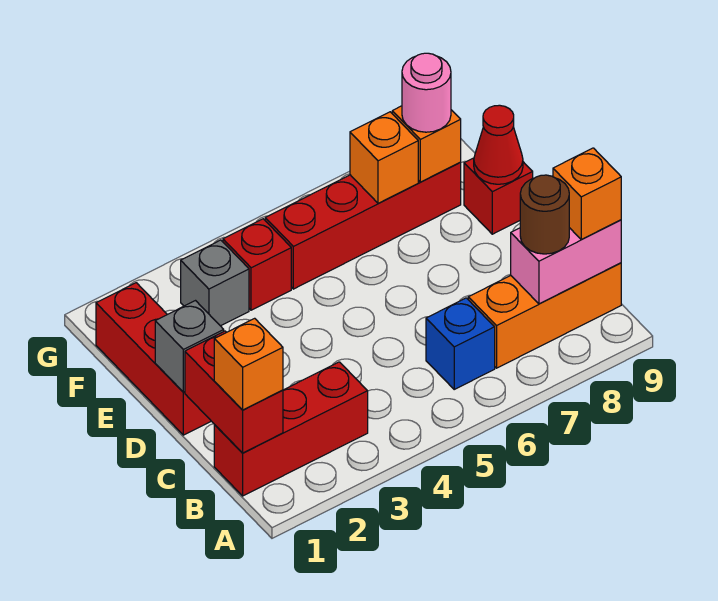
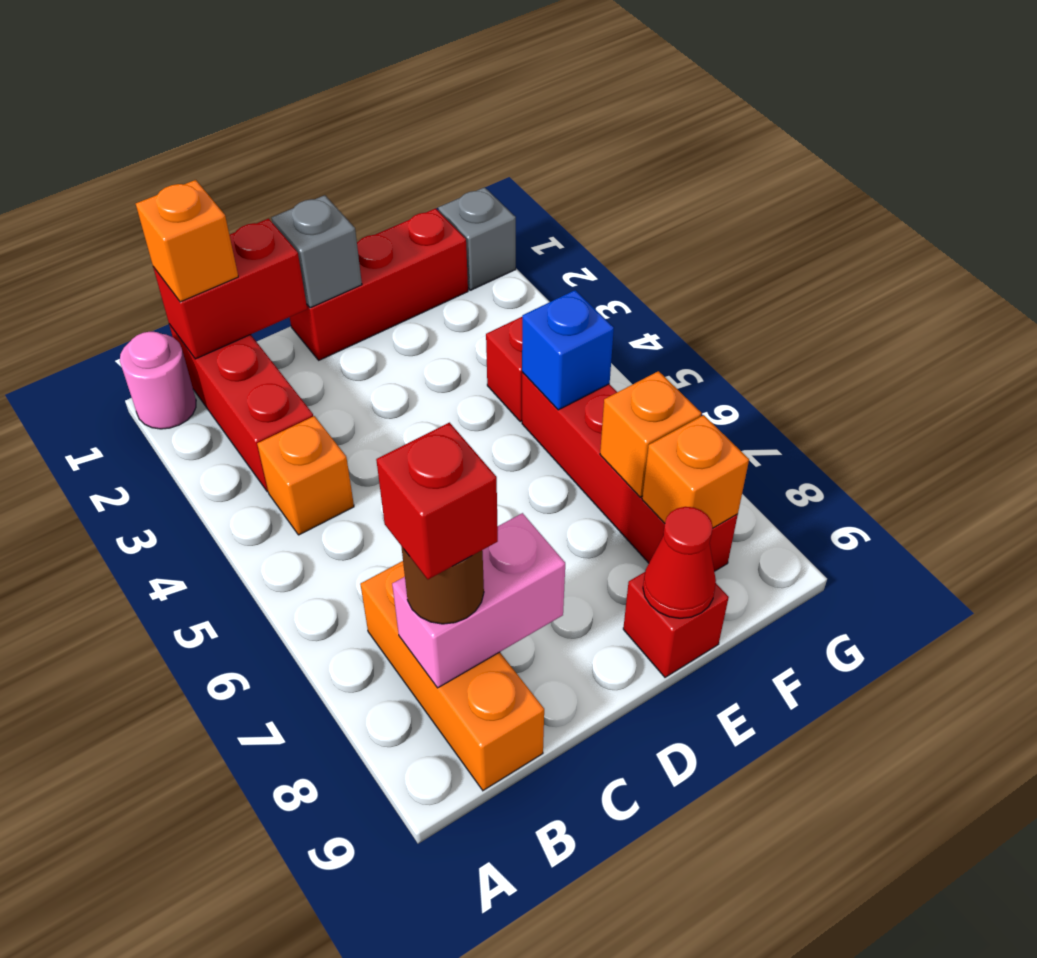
blue 1x1 brick [426,298,495,389] -> blue 1x1 brick moved to [522,290,614,410]
pink 1x2 brick [511,220,621,304] -> pink 1x2 brick turned to [392,513,565,688]
none -> red 1x1 brick [376,423,498,579]
orange 1x1 brick [553,148,621,240] -> orange 1x1 brick moved to [257,416,354,535]
grey 1x1 brick [181,240,249,326] -> grey 1x1 brick moved to [438,187,516,290]
pink 1x1 round brick [402,53,451,132] -> pink 1x1 round brick moved to [120,332,196,429]

